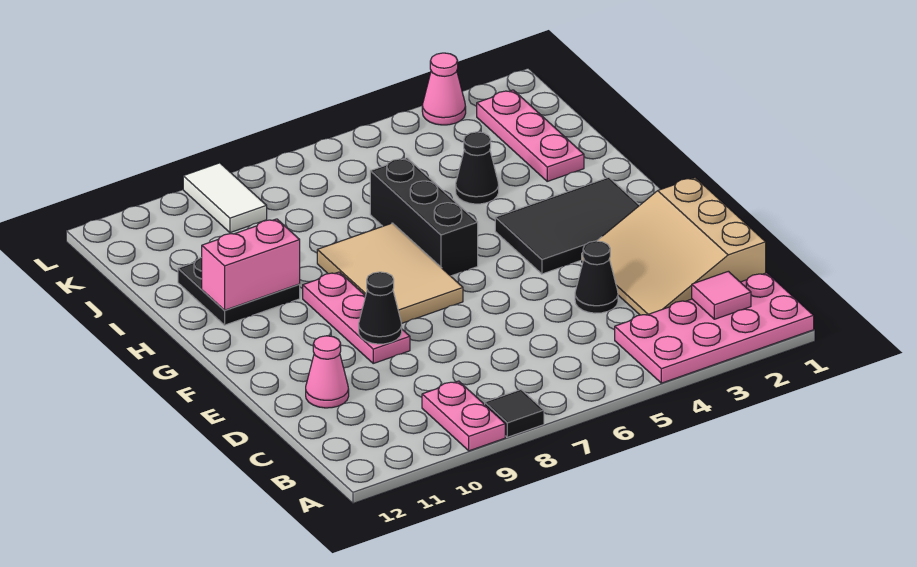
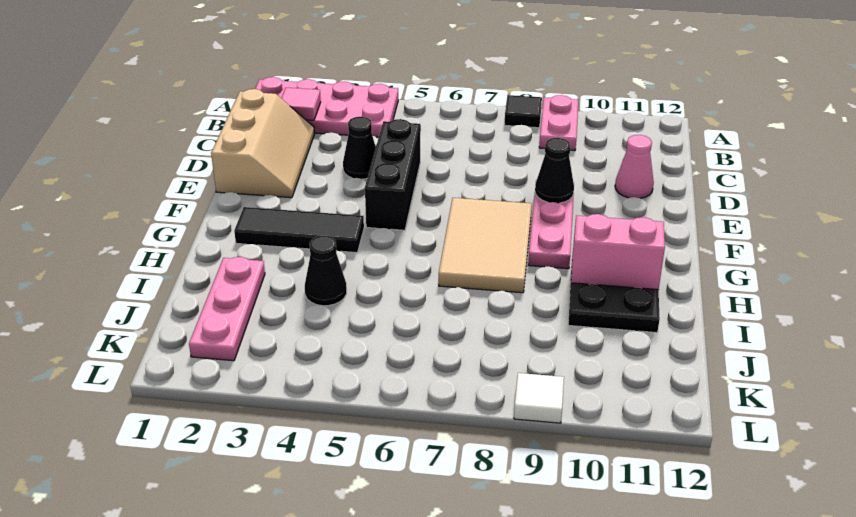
tan 3x3 slope [582,178,766,315] -> tan 2x3 slope [211,89,315,198]
black 2x3 tile [495,177,640,274] -> black 1x3 tile [234,207,364,253]
black 1x3 brick [370,158,478,276] -> black 1x3 brick moved to [365,119,420,230]
white 1x2 tile [183,163,267,233] -> white 1x1 tile [514,373,564,423]
pink 1x1 cone [422,53,466,125] -> none

